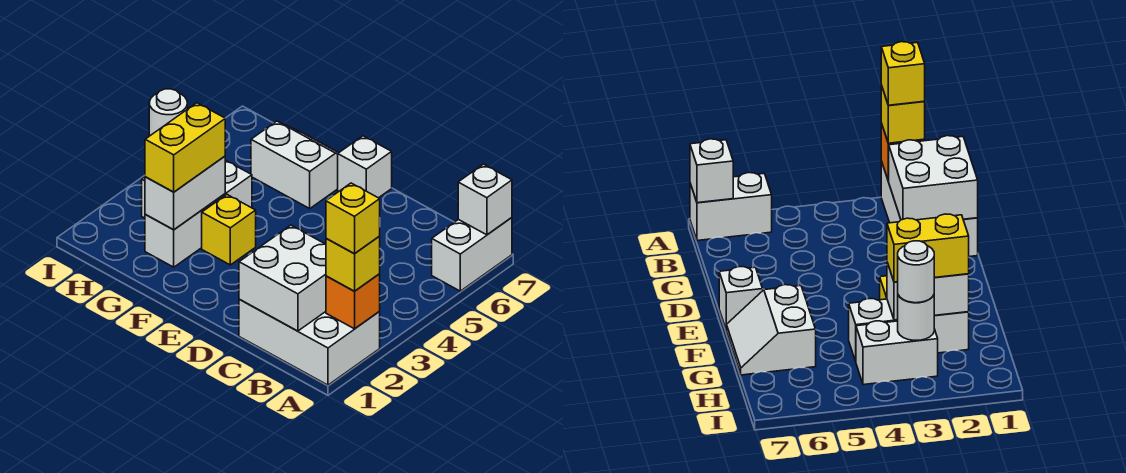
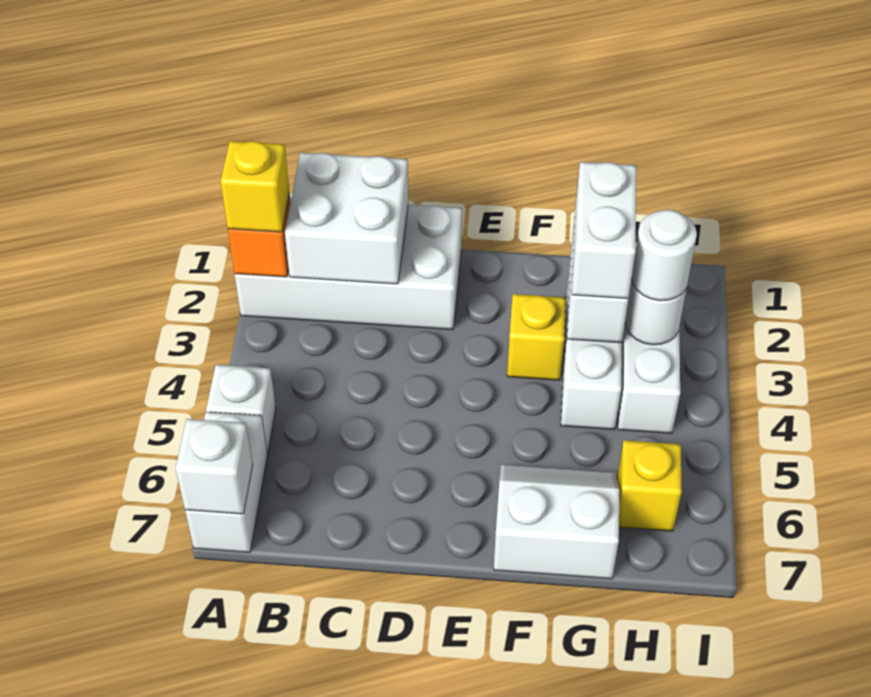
white 2x3 brick [239,299,380,385] -> white 2x4 brick [235,197,462,330]
yellow 1x1 brick [326,183,380,254] -> yellow 1x1 brick moved to [617,440,681,531]
white 1x1 brick [338,136,392,198] -> white 1x1 brick moved to [206,365,276,453]
white 2x2 slope [251,121,338,208] -> white 2x2 slope turned to [494,465,620,579]
yellow 1x2 brick [145,103,225,192] -> white 1x2 brick [572,162,636,299]

